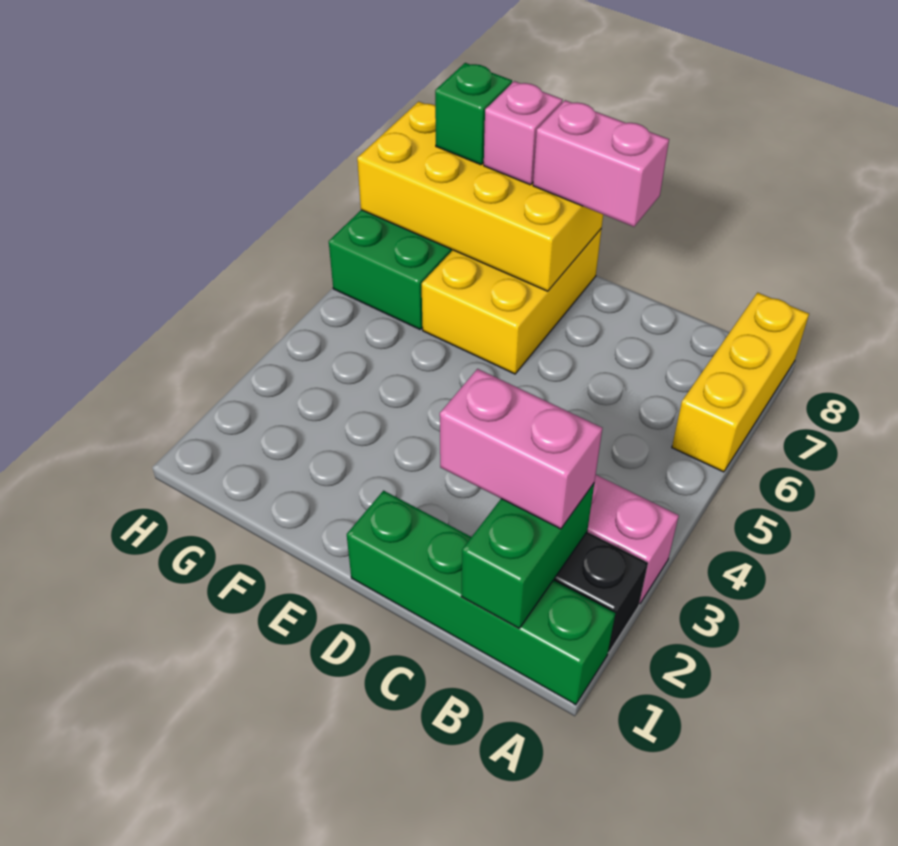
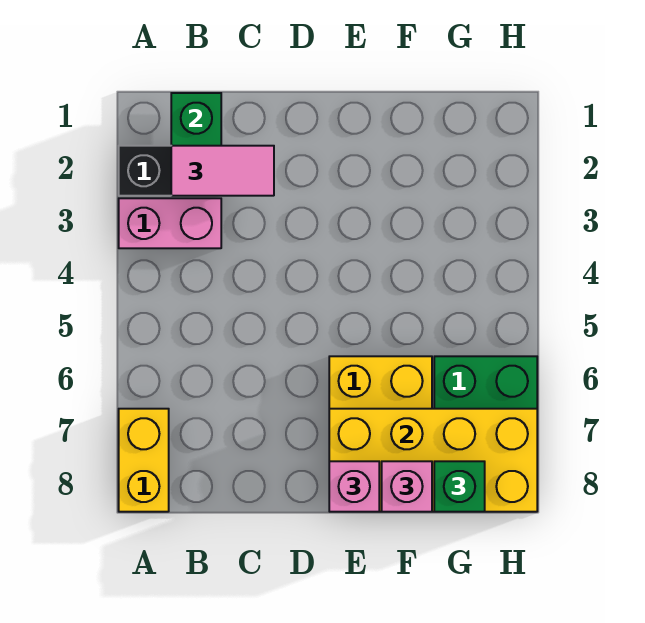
green 1x4 brick [347,491,615,705] -> none
yellow 1x3 brick [672,293,809,472] -> yellow 1x2 brick [119,409,169,512]
pink 1x2 brick [440,369,602,529] -> pink 1x2 tile [171,146,274,196]
pink 1x2 brick [533,100,669,227] -> pink 1x1 brick [329,461,379,512]

